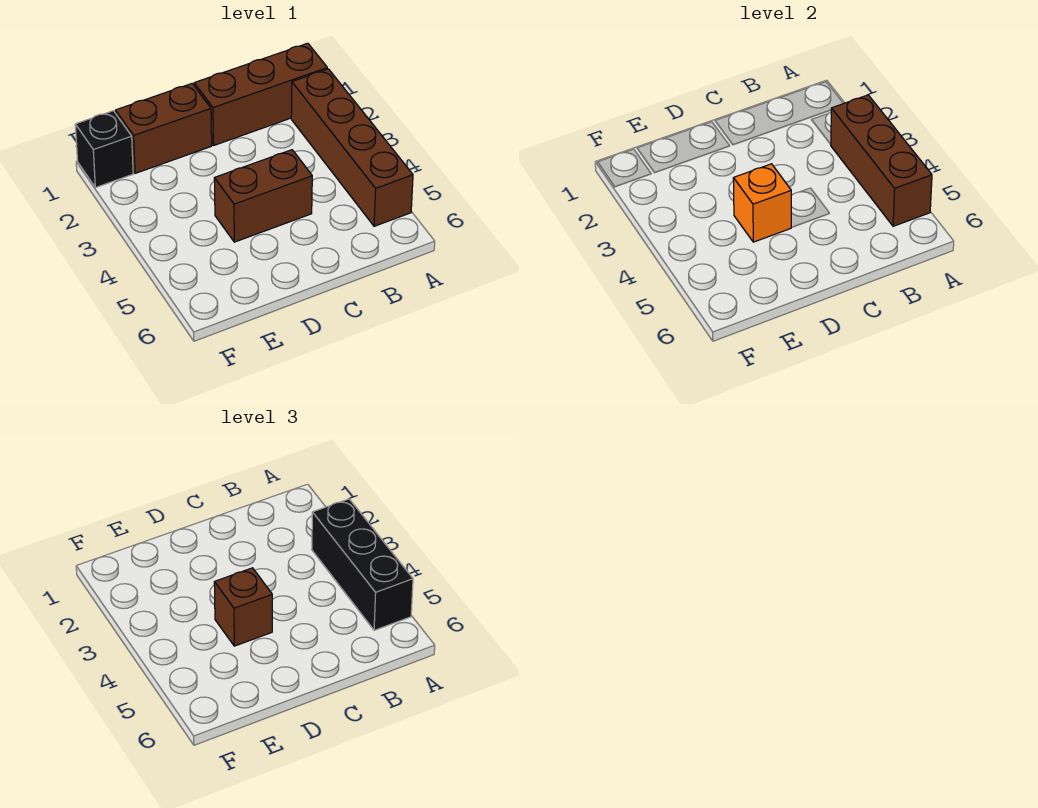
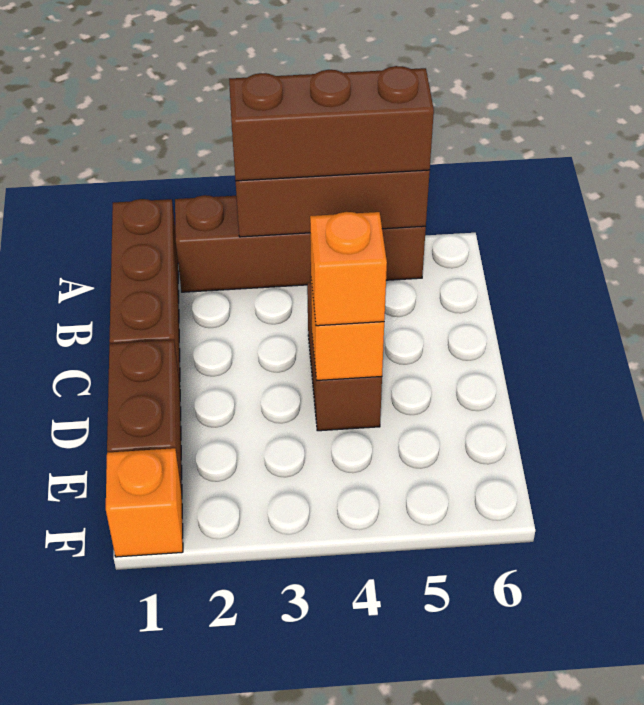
black 1x3 brick [312,499,413,630] -> brown 1x3 brick [229,66,434,181]
brown 1x1 brick [214,568,272,646] -> orange 1x1 brick [310,212,387,326]
black 1x1 brick [75,111,133,188] -> orange 1x1 brick [106,448,183,557]

